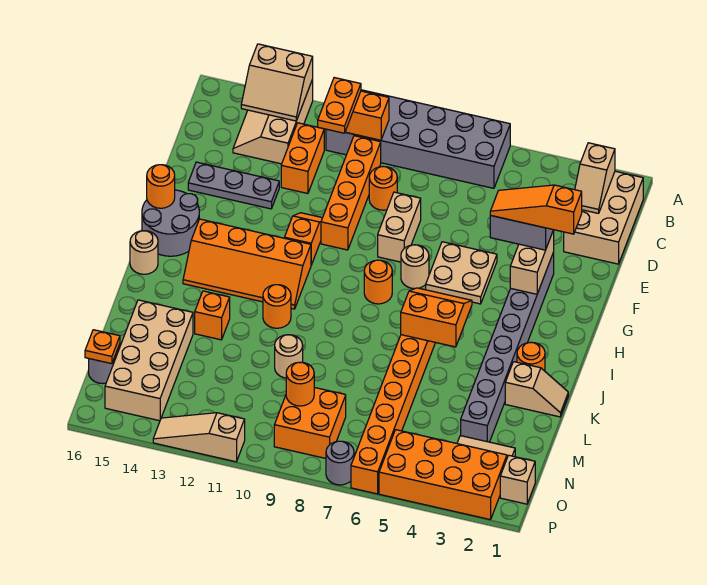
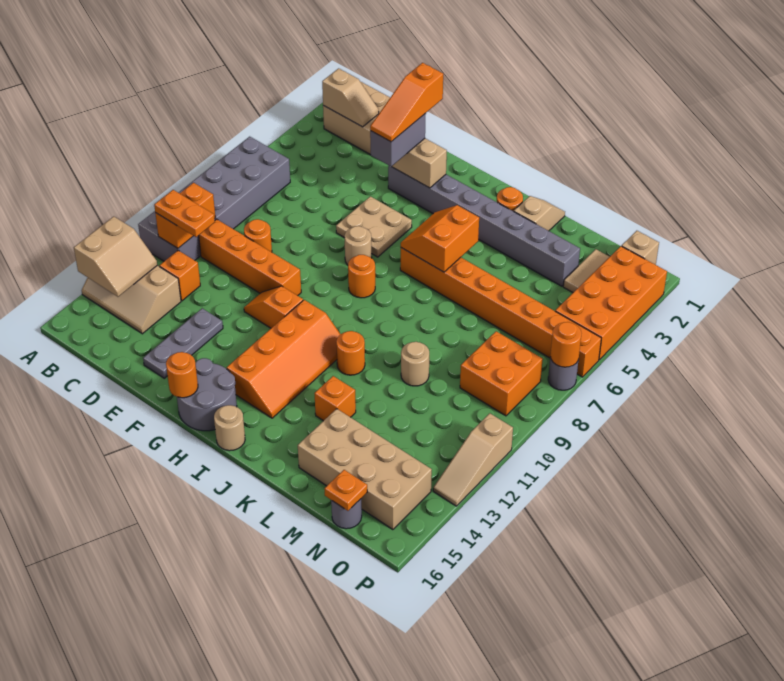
orange 1x2 brick [281,123,324,194] -> orange 1x1 brick [159,250,200,301]
tan 1x2 brick [378,192,421,262] -> none
orange 1x1 round brick [286,362,314,406] -> orange 1x1 round brick moved to [550,322,581,367]

